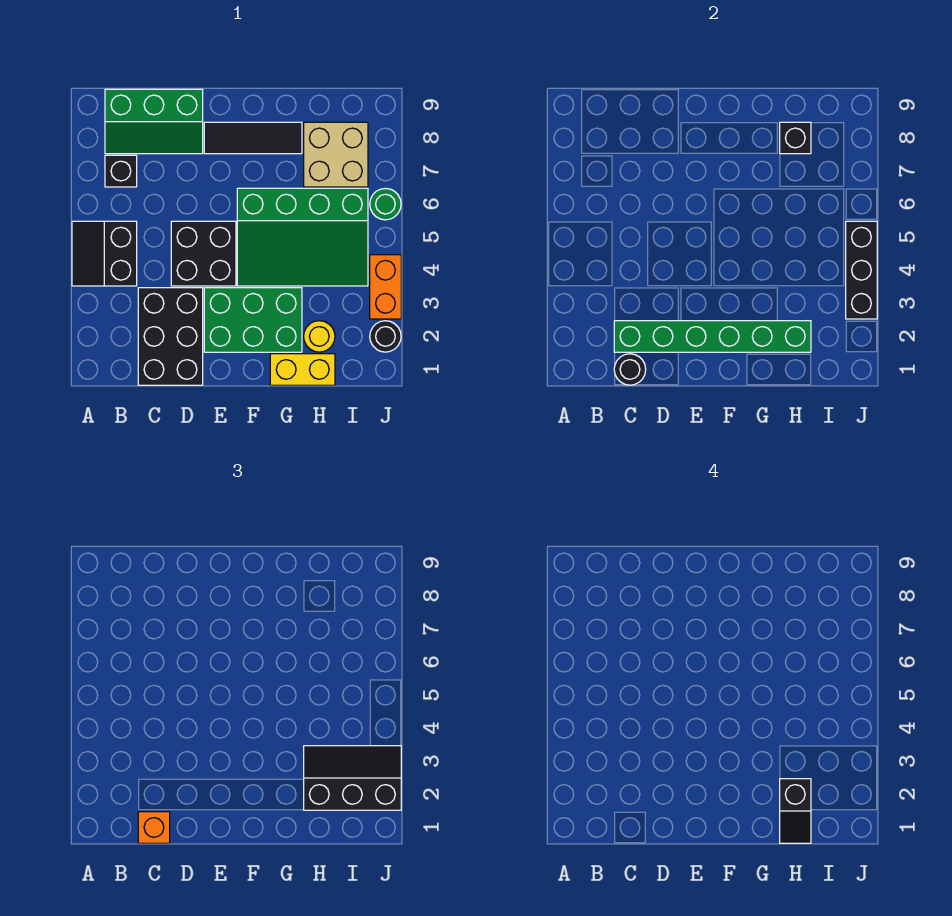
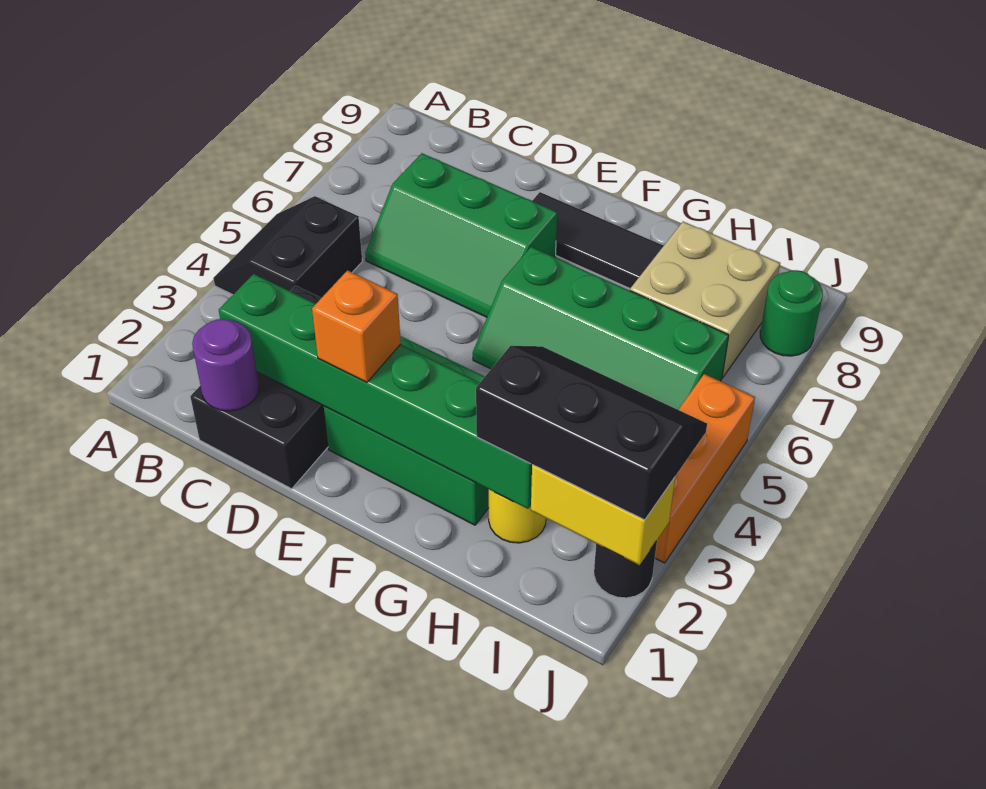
black 1x1 brick [105,155,137,187] -> none
green 2x3 slope [105,89,203,154] -> green 2x3 slope moved to [365,153,557,317]
black 1x1 round brick [614,354,646,385] -> purple 1x1 round brick [192,319,259,411]
orange 1x1 brick [138,812,170,843] -> orange 1x1 brick moved to [312,270,401,382]
black 2x2 brick [171,221,236,286] -> none
green 3x4 slope [237,188,368,286] -> green 2x4 slope [473,247,729,409]
yellow 1x2 brick [270,354,335,385] -> yellow 1x2 brick moved to [531,465,675,565]
black 1x2 slope [780,779,811,843] -> none
black 1x1 brick [780,122,811,154] -> none
orange 1x2 brick [370,255,401,319] -> orange 1x3 brick [655,374,755,563]
black 1x3 brick [846,221,877,319] -> none
green 1x1 round brick [370,188,401,220] -> green 1x1 round brick moved to [760,270,823,356]

